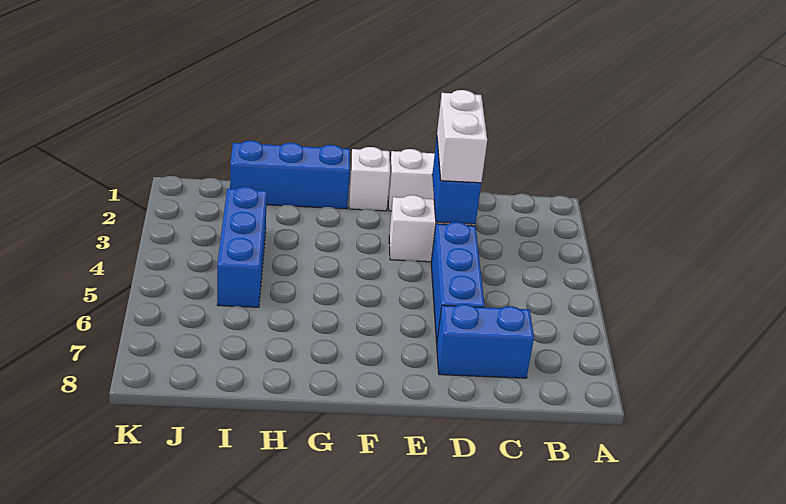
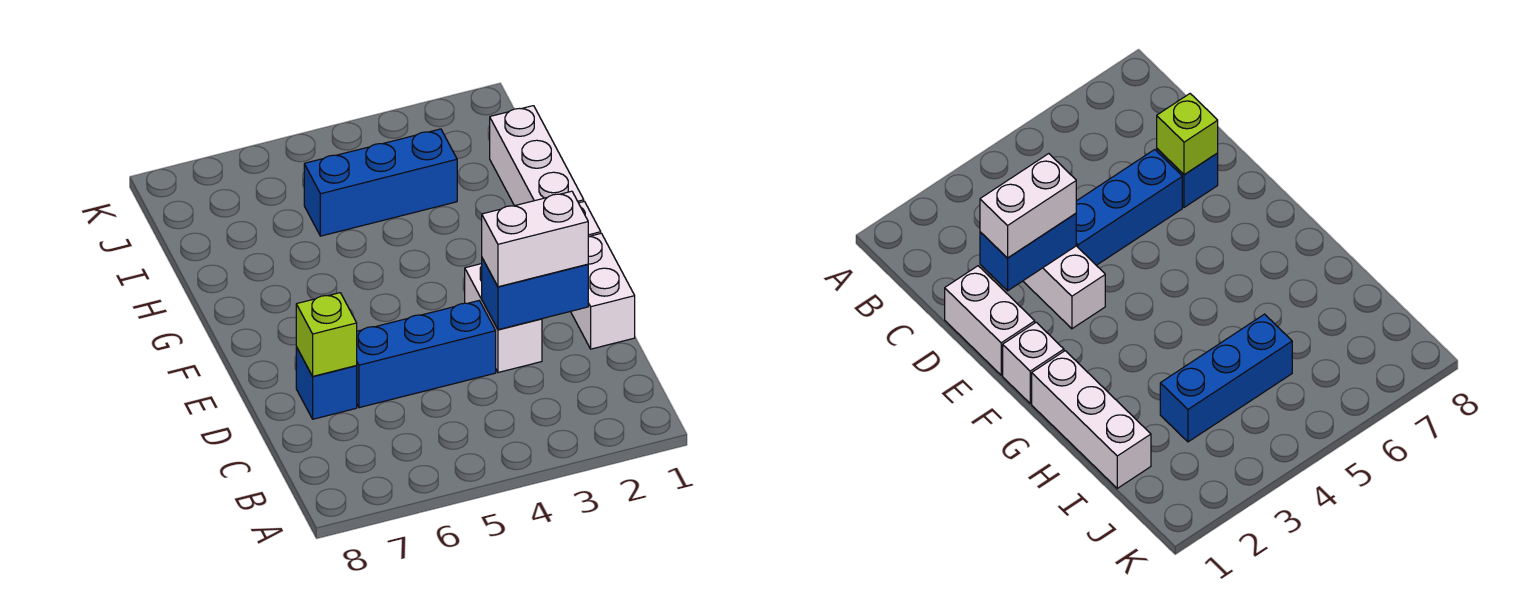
blue 1x2 brick [437,304,534,378] -> blue 1x1 brick [296,347,357,419]
none -> lime 1x1 brick [296,293,357,376]
blue 1x3 brick [230,141,350,209] -> white 1x3 brick [490,106,584,206]

